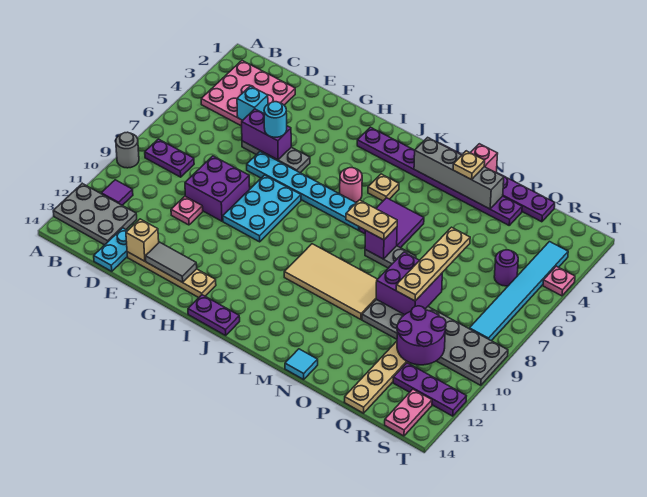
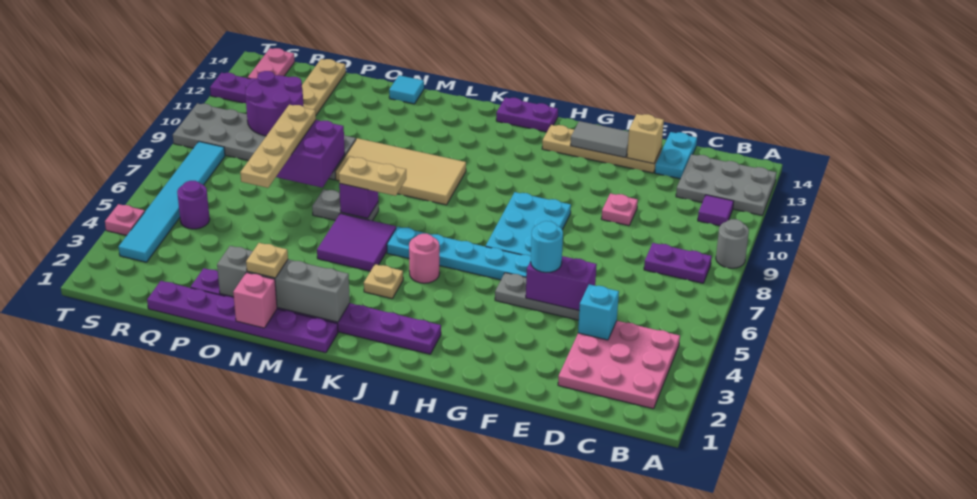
purple 2x2 brick [185,156,250,221] -> none

